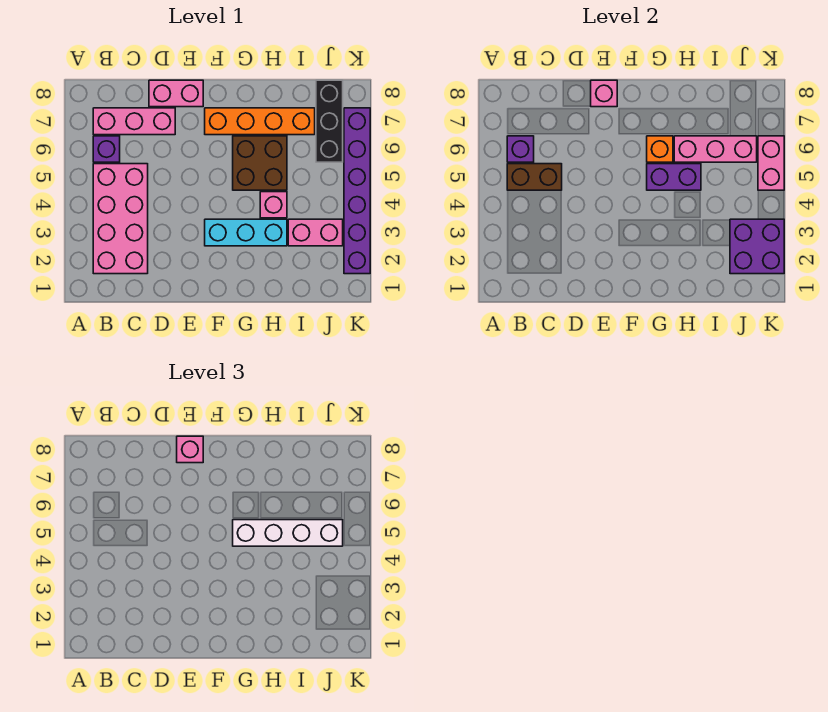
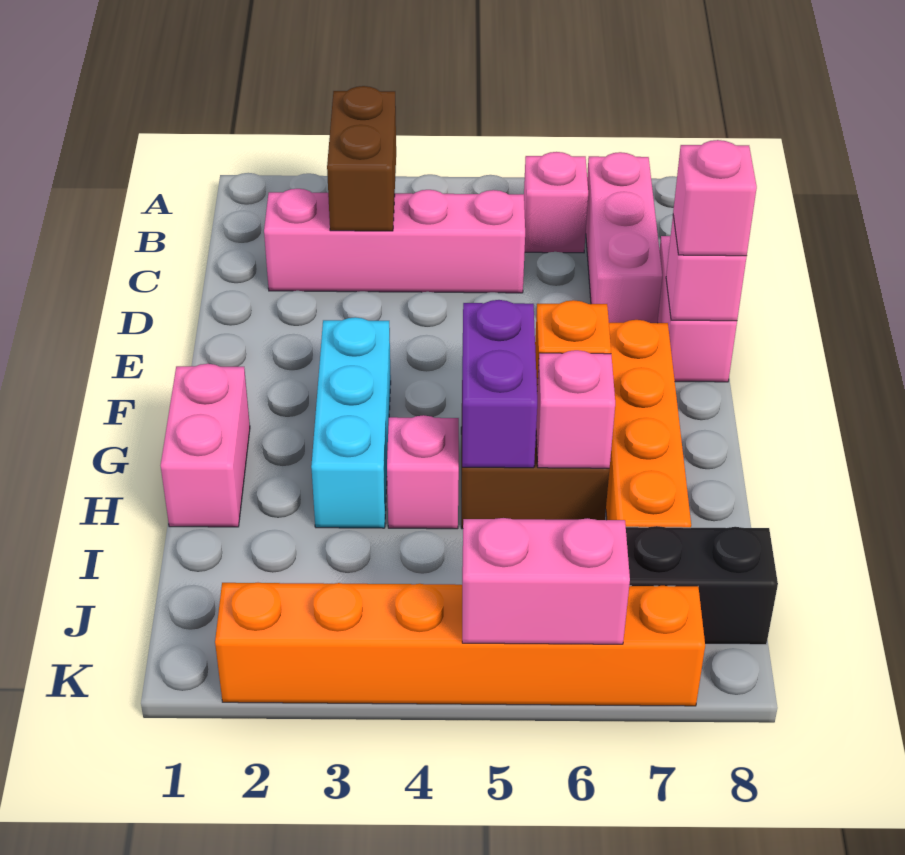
pink 2x4 brick [93,164,148,274] -> pink 1x4 brick [264,189,525,293]
brown 1x2 brick [507,164,562,190] -> brown 1x2 brick moved to [327,86,396,231]
purple 1x1 brick [93,136,120,162] -> pink 1x1 brick [524,152,588,253]
purple 1x1 brick [507,136,534,162] -> none
white 1x4 brick [233,520,343,546] -> none
pink 1x3 brick [674,136,757,162] -> pink 1x1 brick [536,350,615,468]
pink 1x2 brick [288,219,343,246] -> pink 1x2 brick moved to [161,364,250,527]
purple 2x2 brick [730,219,784,274] -> none
purple 1x6 brick [344,108,370,274] -> orange 1x6 brick [215,583,705,706]

